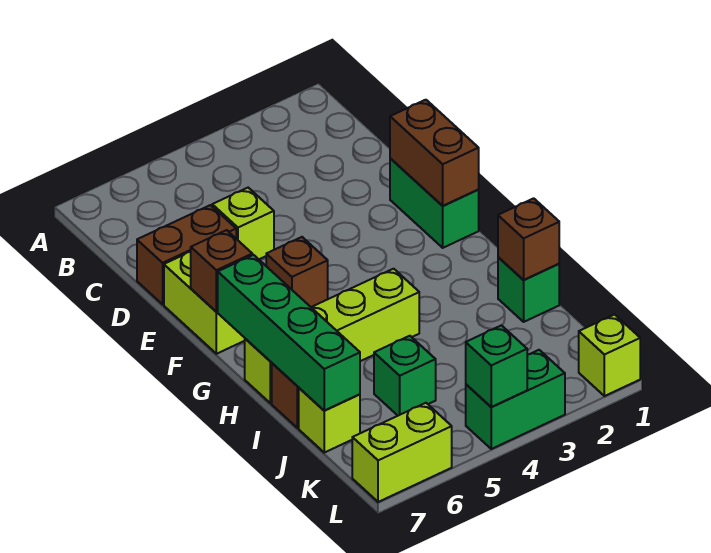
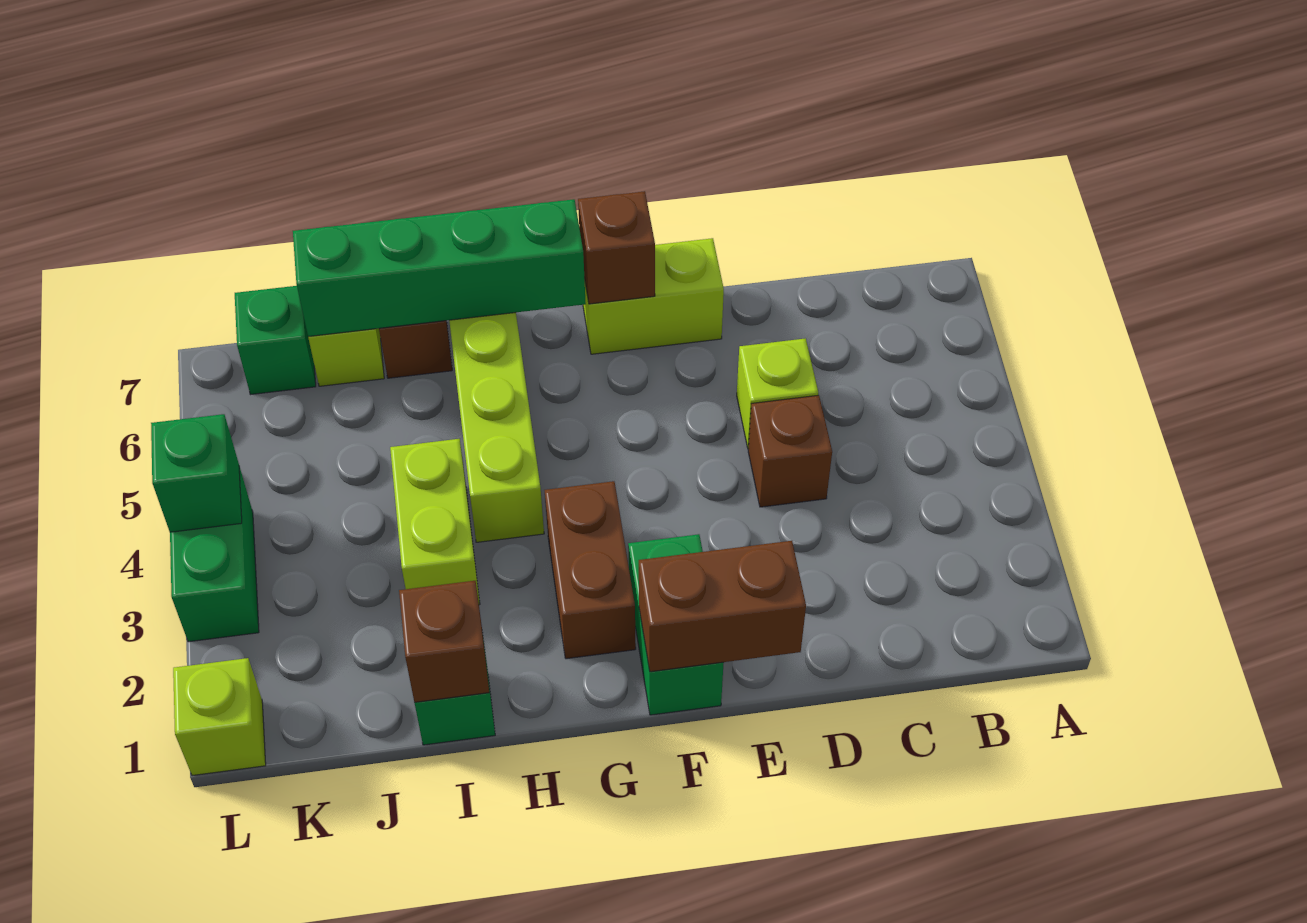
brown 1x2 brick [137,205,236,304] -> brown 1x2 brick moved to [545,481,636,659]
green 1x2 brick [390,159,479,248] -> green 1x2 brick turned to [628,534,723,715]
brown 1x1 brick [266,237,328,307] -> brown 1x1 brick moved to [748,395,832,507]
green 1x1 brick [374,336,436,416] -> green 1x1 brick moved to [235,286,316,395]
lime 1x2 brick [352,403,452,502] -> lime 1x2 brick moved to [390,439,480,605]

